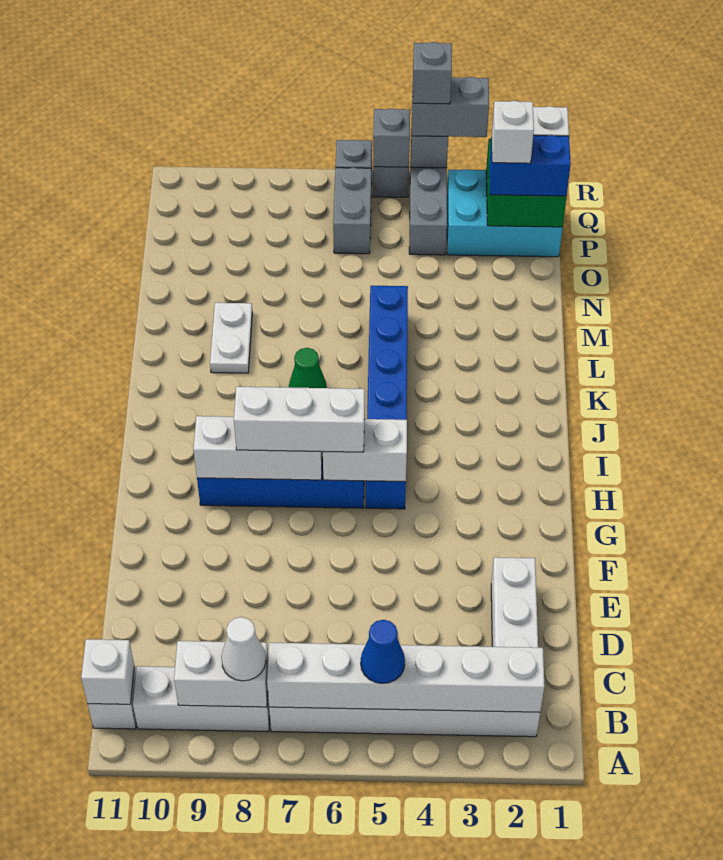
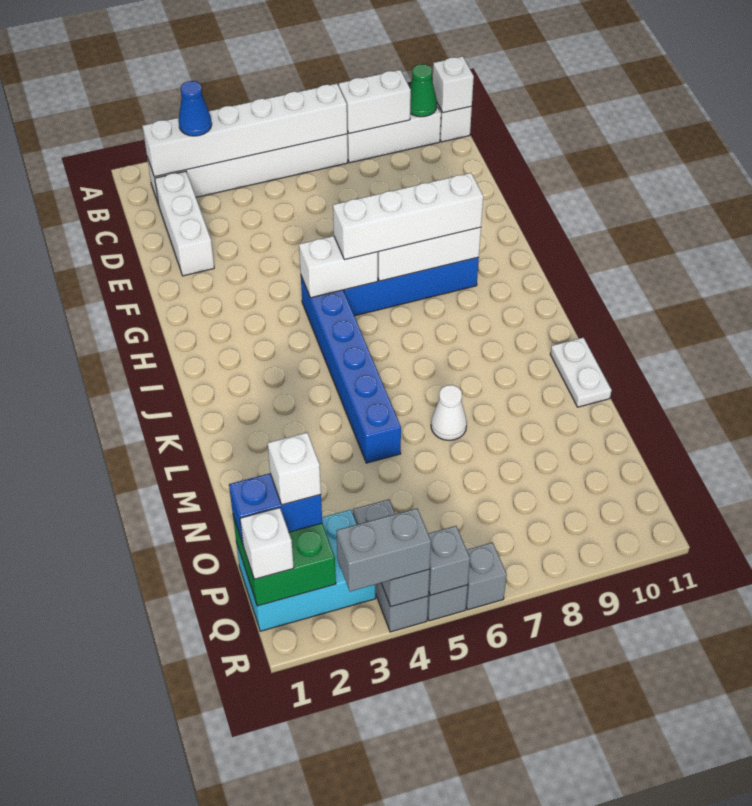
blue 1x1 cone [361,620,405,684] -> blue 1x1 cone moved to [178,81,212,136]
white 1x1 cone [221,617,266,681] -> white 1x1 cone moved to [431,385,467,441]
white 1x3 brick [234,387,365,452] -> white 1x4 brick [333,173,483,260]
green 1x1 cone [289,348,327,388] -> green 1x1 cone moved to [410,64,437,117]
white 1x2 plate [210,303,252,373] -> white 1x2 plate moved to [550,338,612,407]
grey 1x2 brick [333,168,371,254] -> none
grey 1x1 brick [413,42,452,104] -> none

